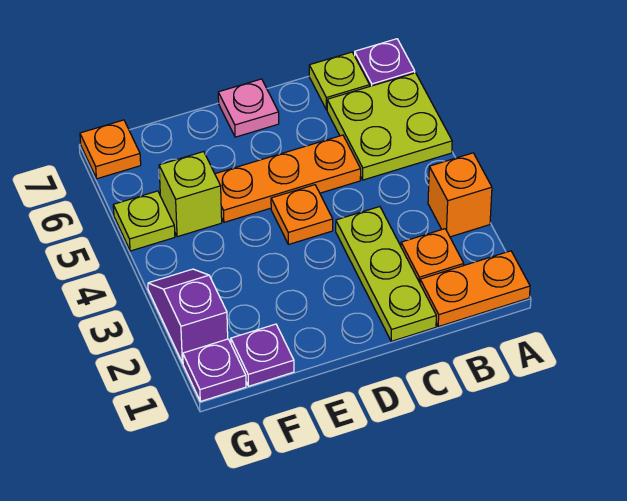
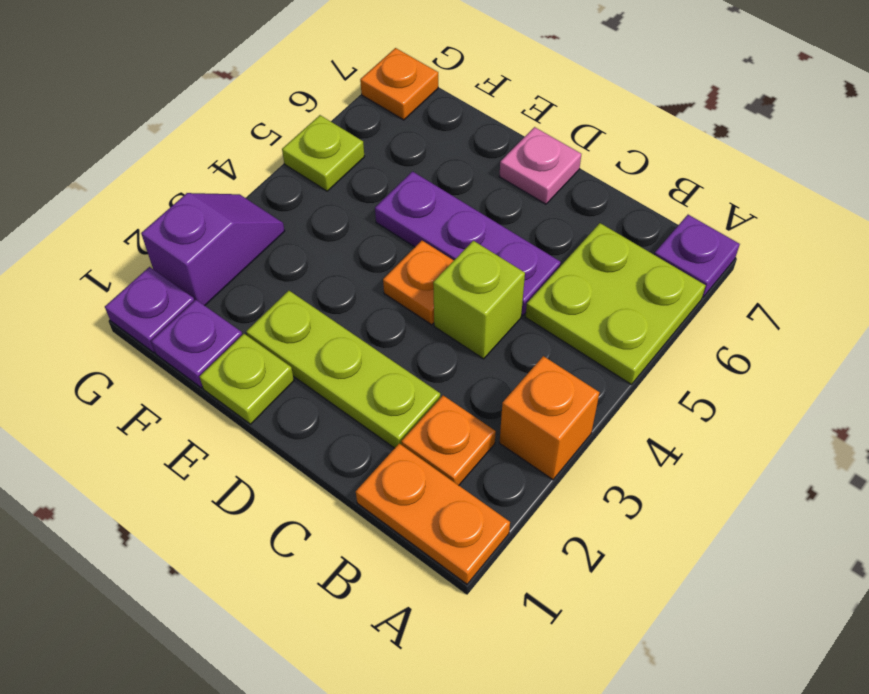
lime 1x1 plate [309,52,370,110] -> lime 1x1 plate moved to [200,334,294,424]
lime 1x3 plate [336,207,436,341] -> lime 1x3 plate turned to [246,291,440,448]
orange 1x3 plate [215,135,361,222] -> purple 1x3 plate [375,172,561,316]
lime 1x1 brick [159,152,222,237] -> lime 1x1 brick moved to [433,241,525,359]

